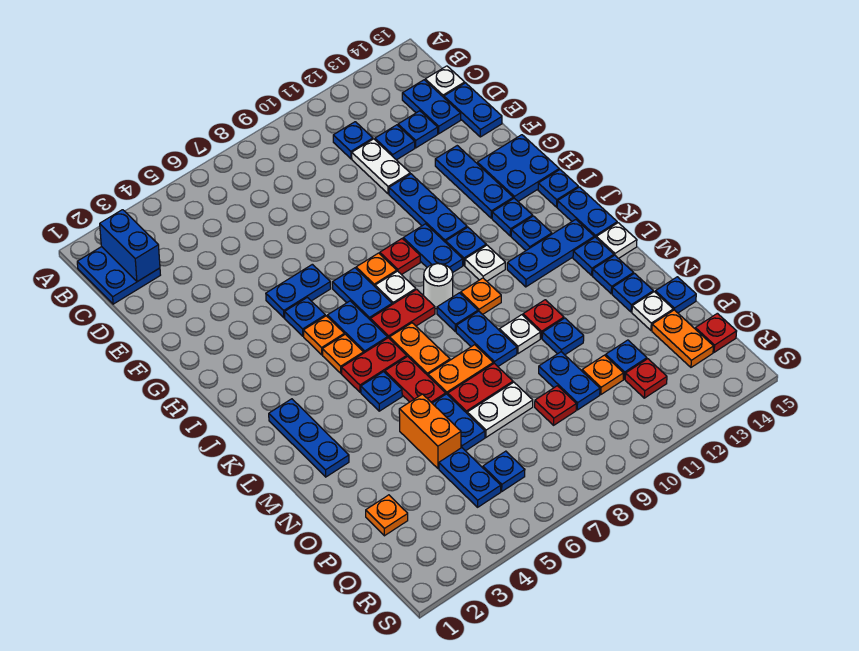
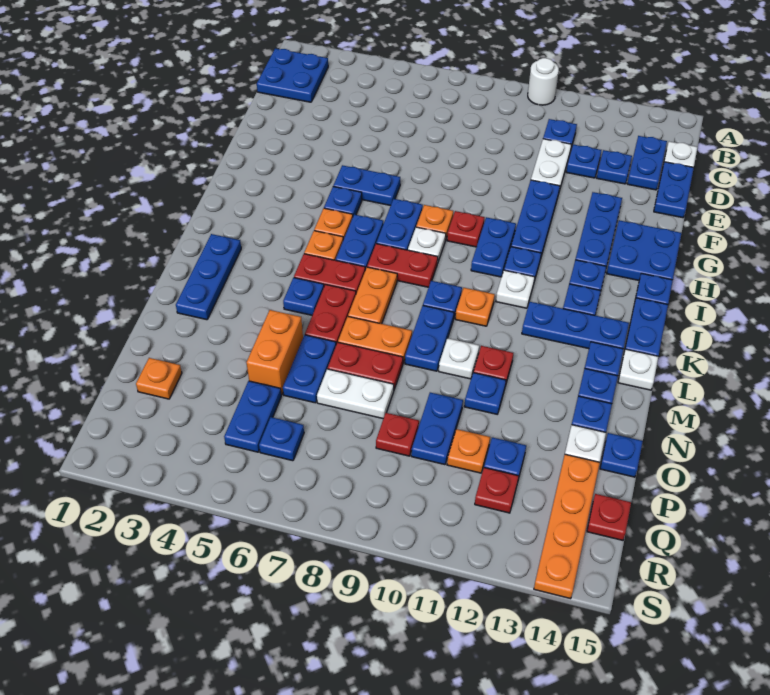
blue 1x2 brick [100,210,160,282] -> none
white 1x1 round brick [424,264,453,309] -> white 1x1 round brick moved to [528,58,559,105]
orange 1x2 plate [652,310,713,367] -> orange 1x4 plate [534,454,600,599]

